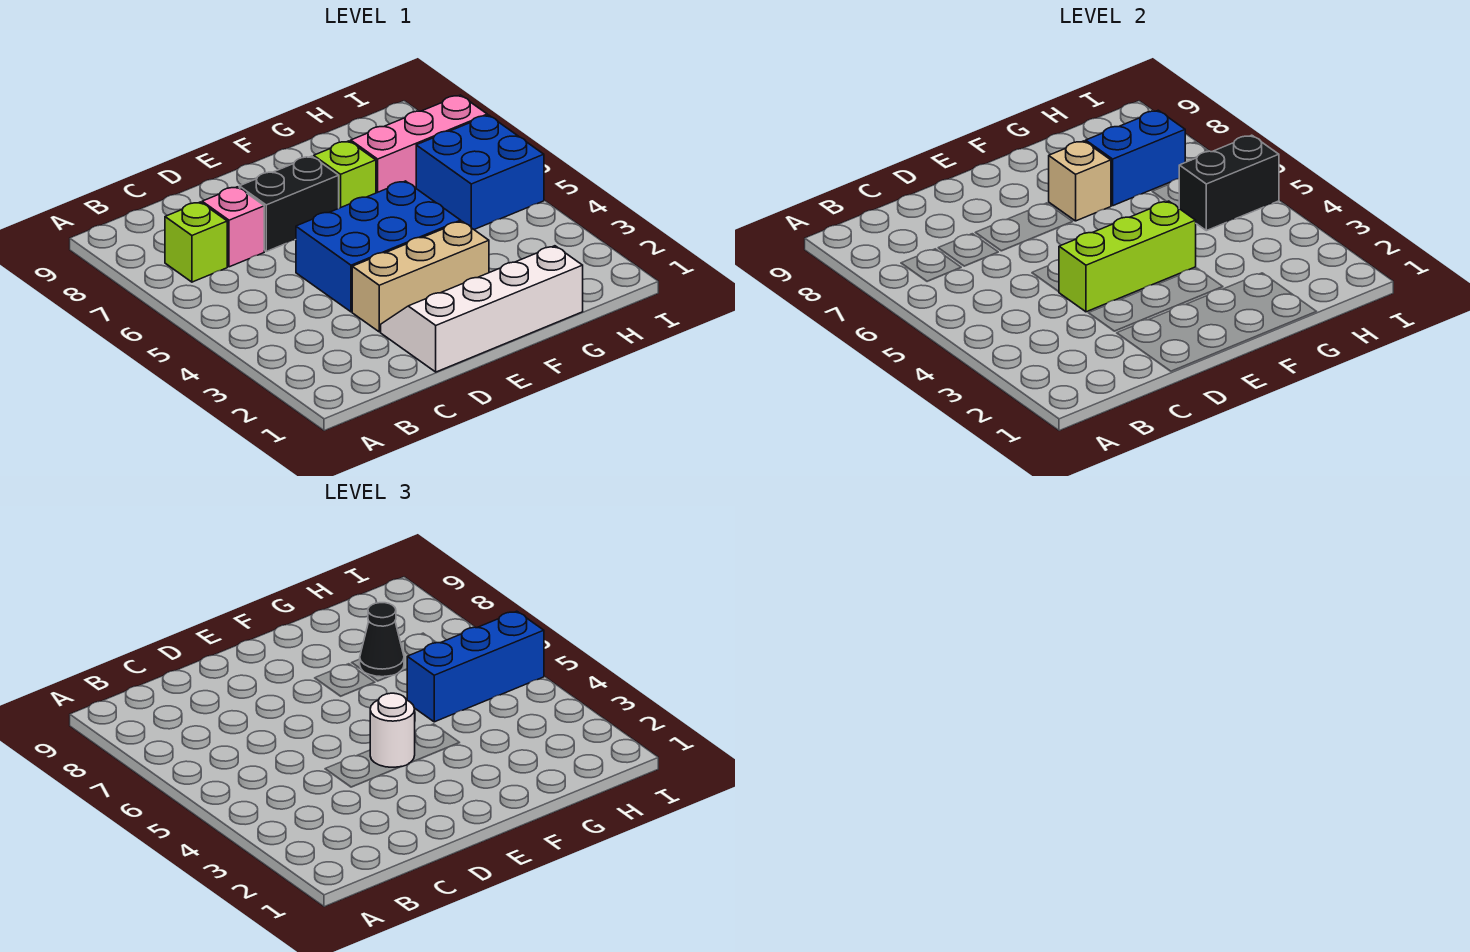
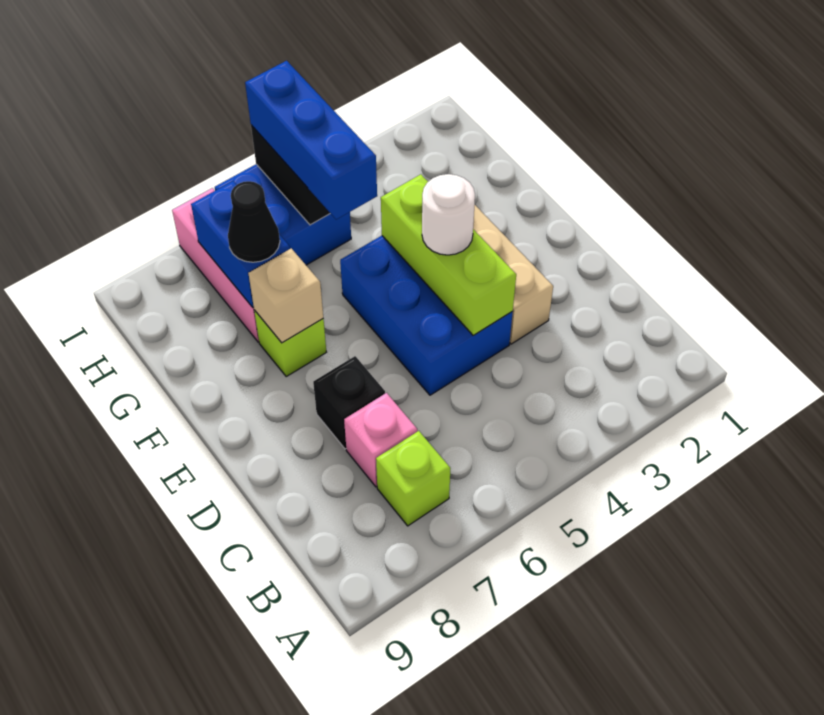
white 2x4 slope [381,246,583,372] -> none
black 1x2 brick [239,156,339,251] -> black 1x1 brick [313,356,385,449]

